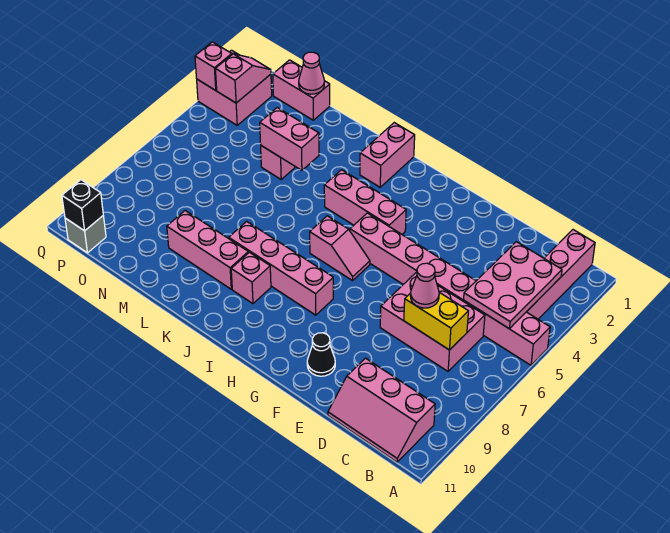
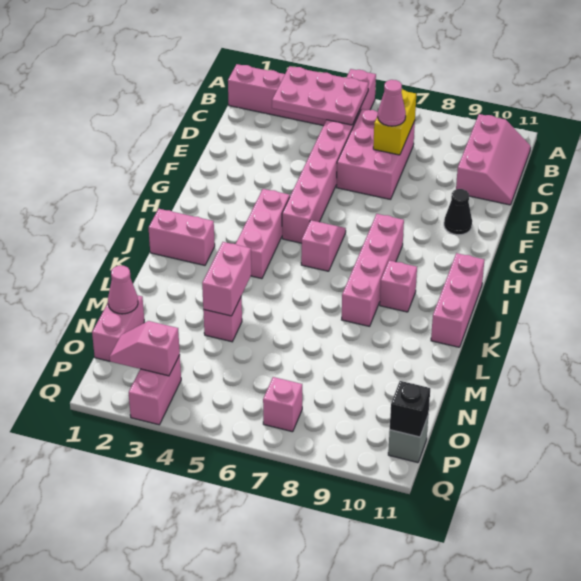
pink 1x3 brick [167,211,248,289] -> pink 1x3 brick moved to [431,253,484,347]
pink 2x2 brick [197,50,272,125] -> pink 1x2 brick [129,355,181,425]
pink 1x1 brick [195,42,232,90] -> pink 1x1 brick moved to [263,377,302,432]

